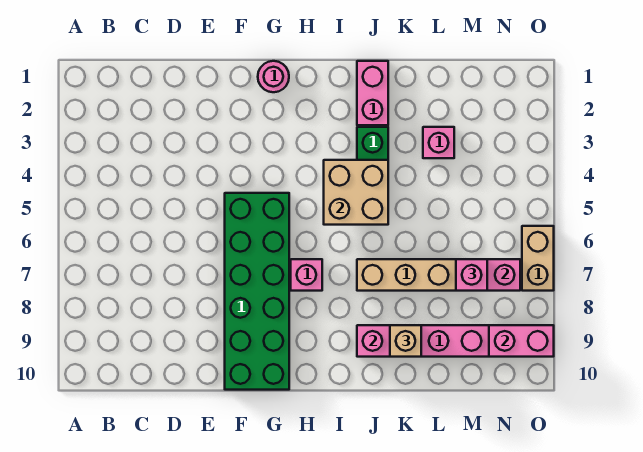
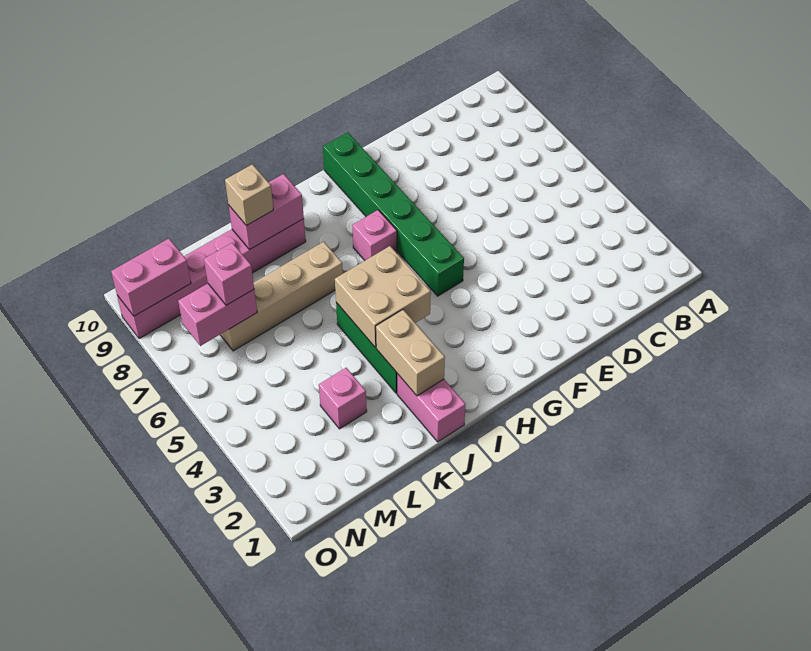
green 2x6 brick [225,193,289,390] -> green 1x6 brick [323,132,464,296]
pink 1x1 round brick [258,61,289,92] -> none
tan 1x2 brick [522,226,554,291] -> tan 1x2 brick moved to [376,310,445,396]

